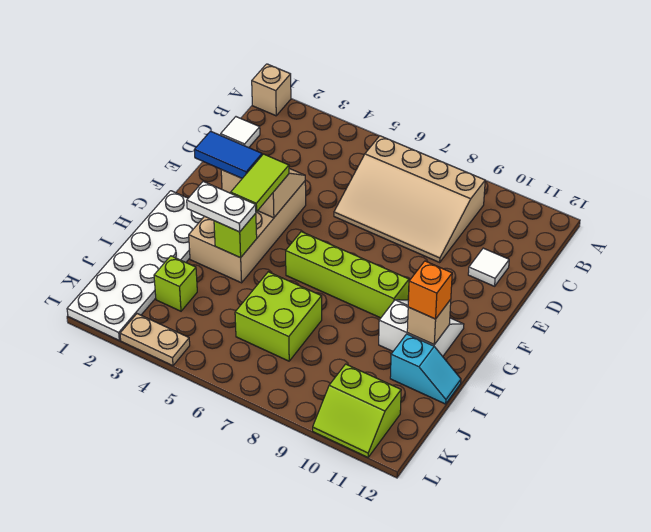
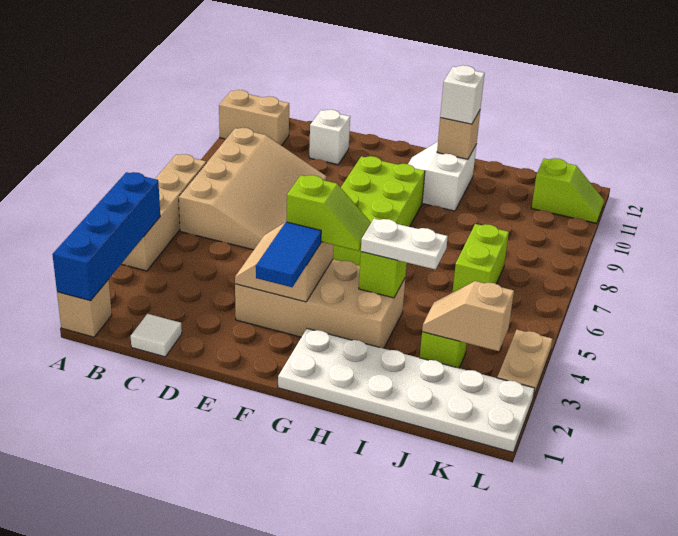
none -> blue 1x4 brick [52,172,160,301]
none -> tan 1x4 brick [121,154,206,271]
none -> tan 1x2 brick [219,90,289,146]
white 1x1 tile [468,248,509,286] -> white 1x1 brick [309,110,350,165]
lime 1x2 tile [231,154,289,212] -> lime 1x2 slope [287,175,371,251]
lime 1x4 brick [286,232,409,318] -> lime 2x4 brick [333,156,425,266]
white 1x2 plate [187,181,256,232] -> white 1x2 plate turned to [361,219,448,270]
orange 1x1 brick [408,261,452,319] -> white 1x1 brick [440,65,485,124]
lime 2x2 brick [235,272,322,361] -> lime 1x2 brick [453,224,509,292]
cyan 1x2 slope [390,334,461,404] -> none
none -> tan 1x2 slope [422,281,514,351]
lime 2x2 slope [313,364,401,457] -> lime 1x2 slope [532,158,604,223]

